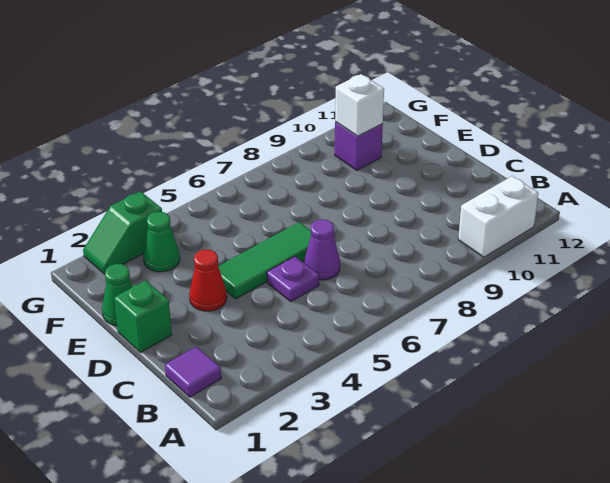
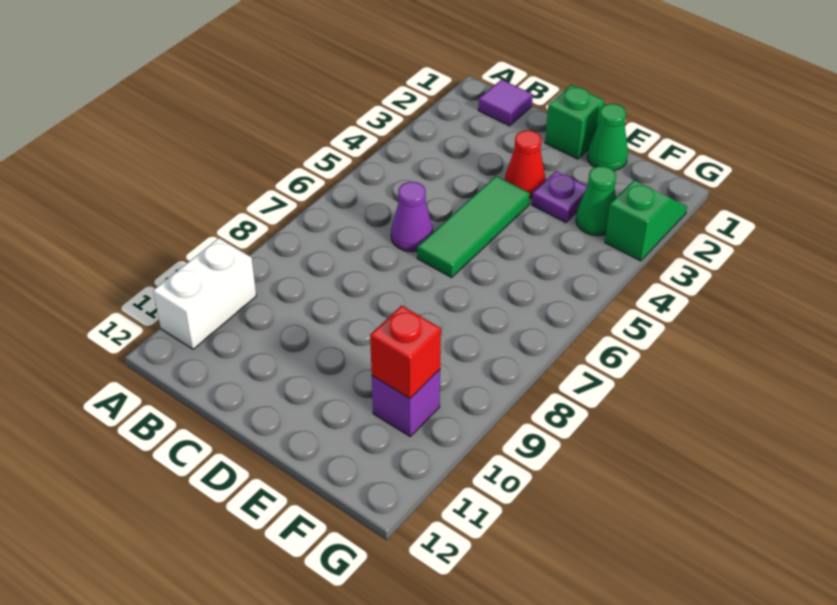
purple 1x1 plate [267,257,319,302] -> purple 1x1 plate moved to [532,171,587,223]
white 1x1 brick [335,74,384,136] -> red 1x1 brick [370,306,441,398]

